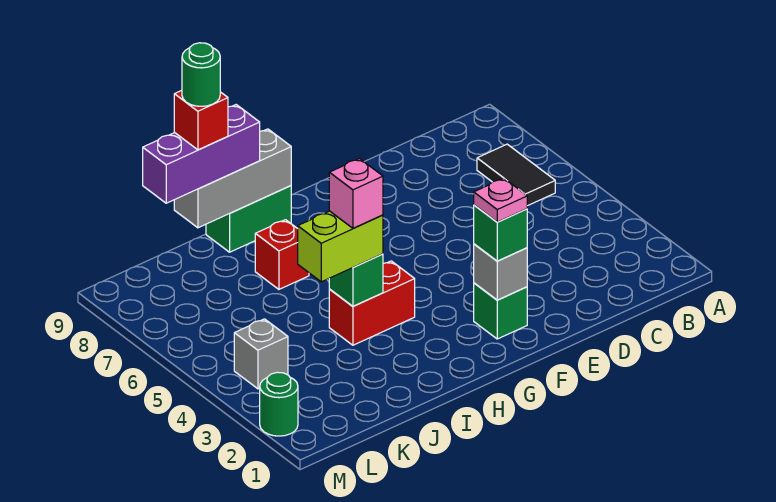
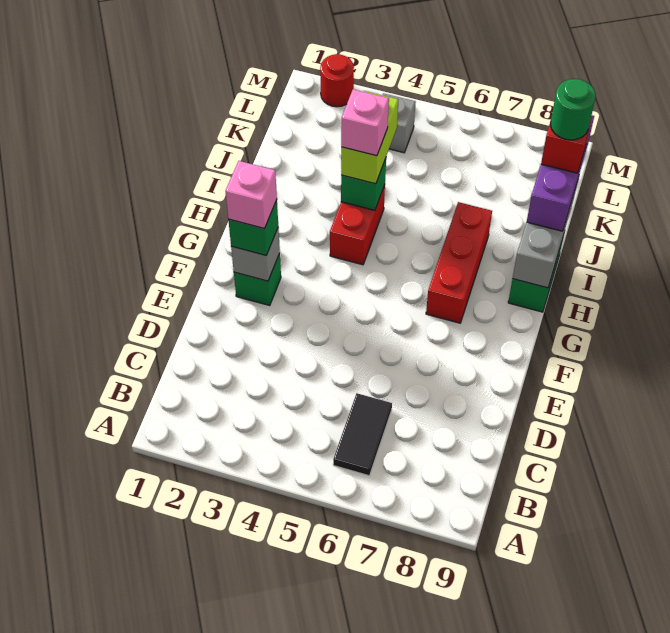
black 1x2 tile [477,144,555,206] -> black 1x2 tile turned to [333,393,392,476]
pink 1x1 plate [474,178,527,222] -> pink 1x1 brick [226,161,277,229]
red 1x1 brick [255,220,309,289] -> red 1x3 brick [426,202,492,323]
green 1x1 round brick [260,372,298,436] -> red 1x1 round brick [320,54,354,107]

